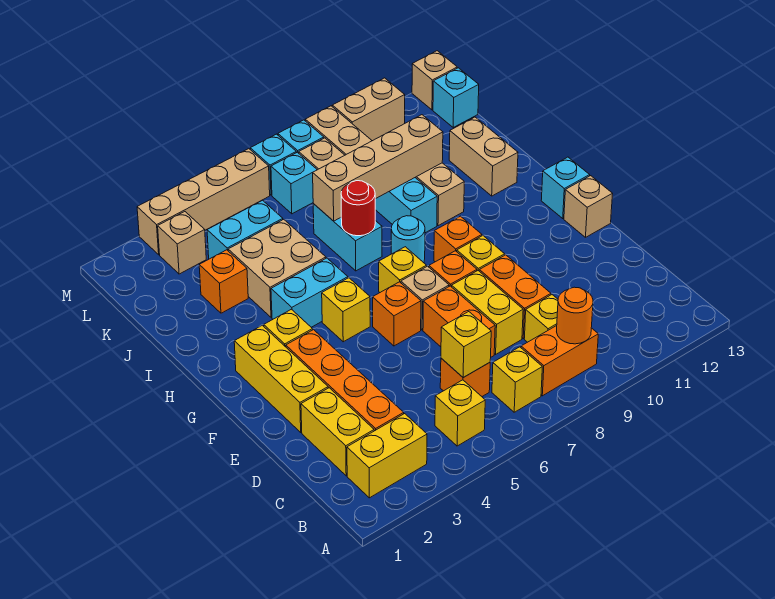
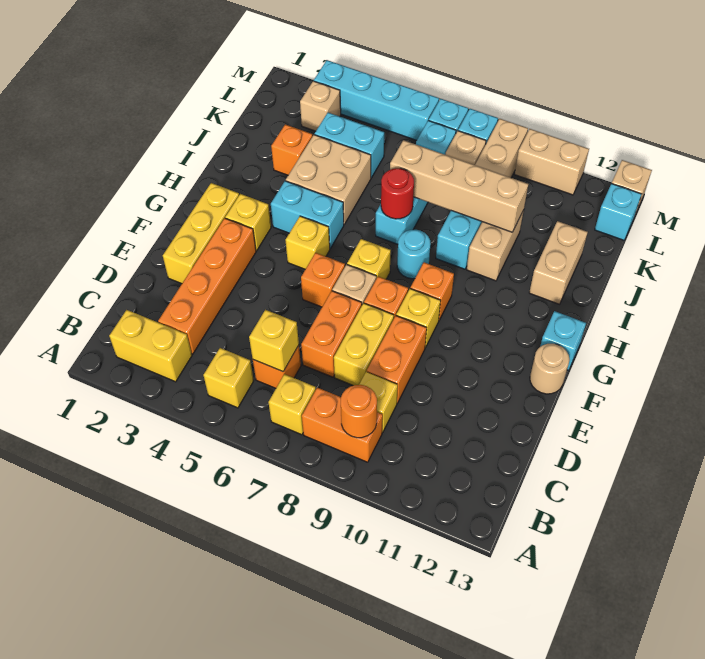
yellow 1x2 brick [301,388,374,476] -> none
tan 1x1 brick [564,176,612,237] -> tan 1x1 round brick [530,344,569,394]
tan 1x4 brick [137,149,270,255] -> cyan 1x4 brick [314,60,439,140]

